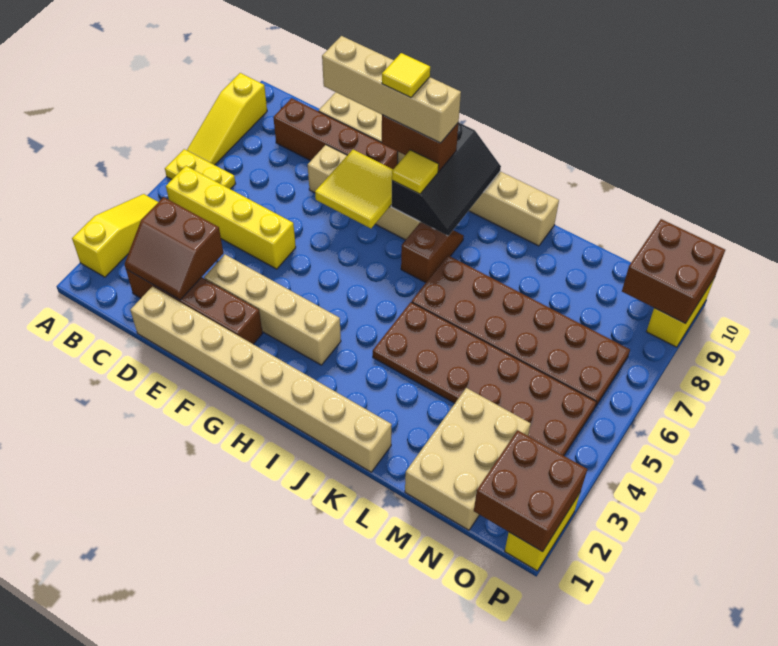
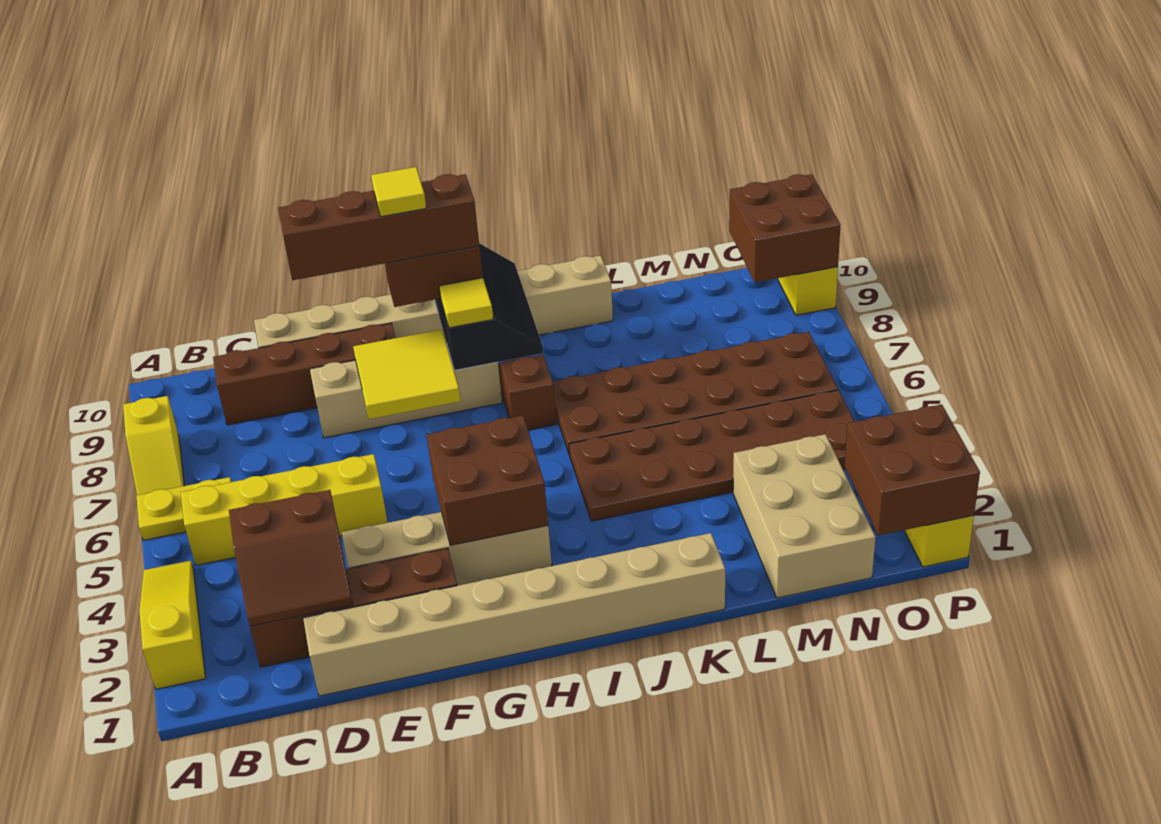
yellow 1x3 slope [187,73,267,165] -> yellow 1x2 slope [123,396,184,495]
tan 1x4 brick [322,36,461,143] -> brown 1x4 brick [278,174,479,280]
none -> brown 2x2 brick [427,415,548,545]

